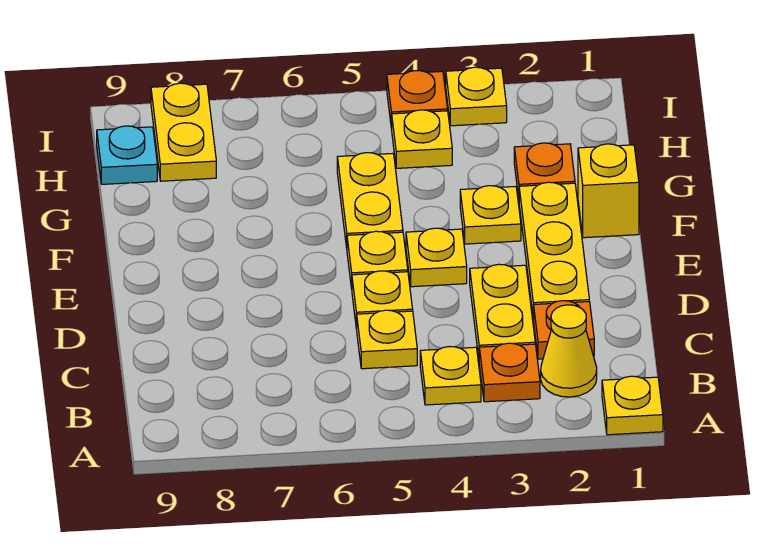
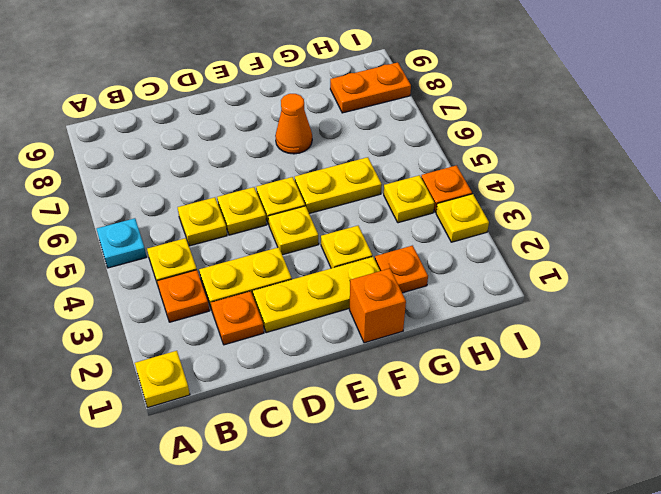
yellow 1x1 cone [541,305,597,397] -> none
yellow 1x1 brick [578,144,639,238] -> orange 1x1 brick [350,268,406,343]
none -> orange 1x1 cone [275,94,312,154]
yellow 1x2 plate [151,83,216,181] -> orange 1x2 plate [330,62,411,113]
cyan 1x1 plate [97,126,157,184] -> cyan 1x1 plate moved to [97,218,146,268]

